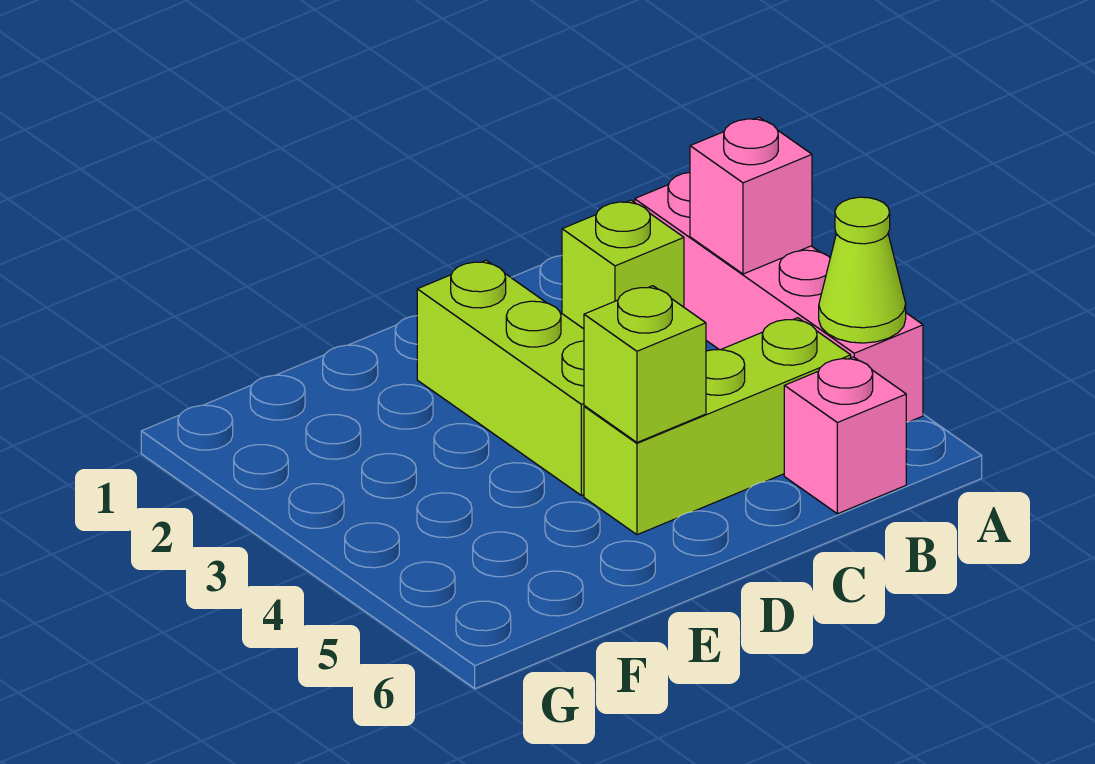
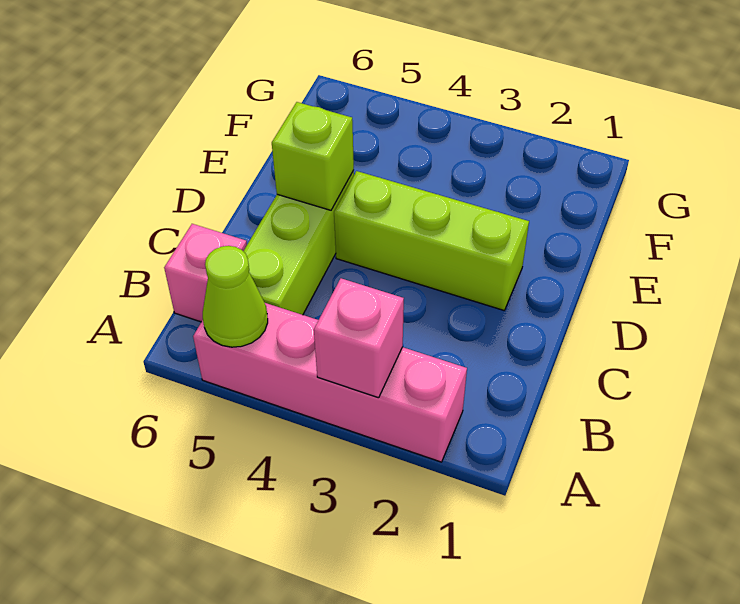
lime 1x1 brick [562,200,684,329] -> none

